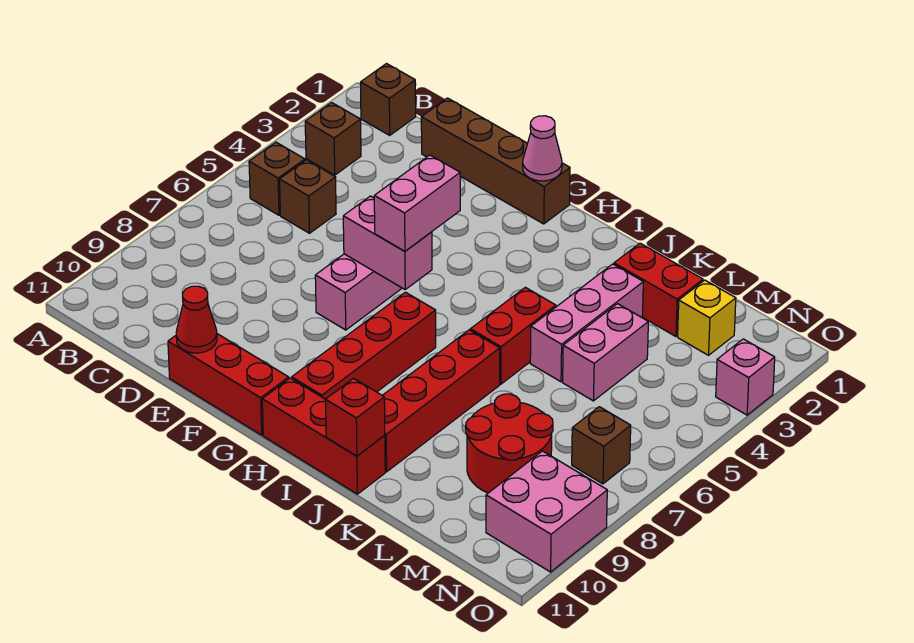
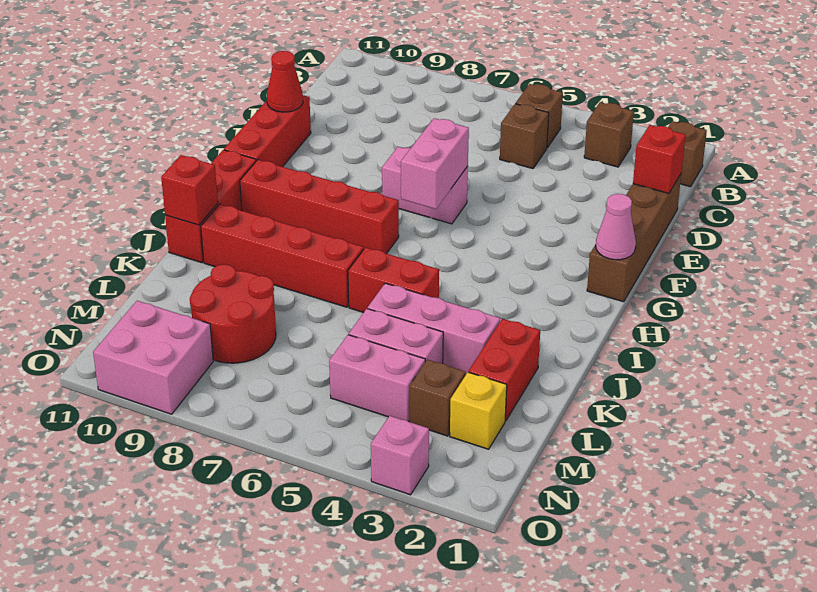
none -> red 1x1 brick [633,125,686,193]
pink 1x2 brick [374,155,460,251] -> pink 1x2 brick moved to [329,335,425,422]
brown 1x1 brick [572,407,631,484] -> brown 1x1 brick moved to [410,360,466,436]

